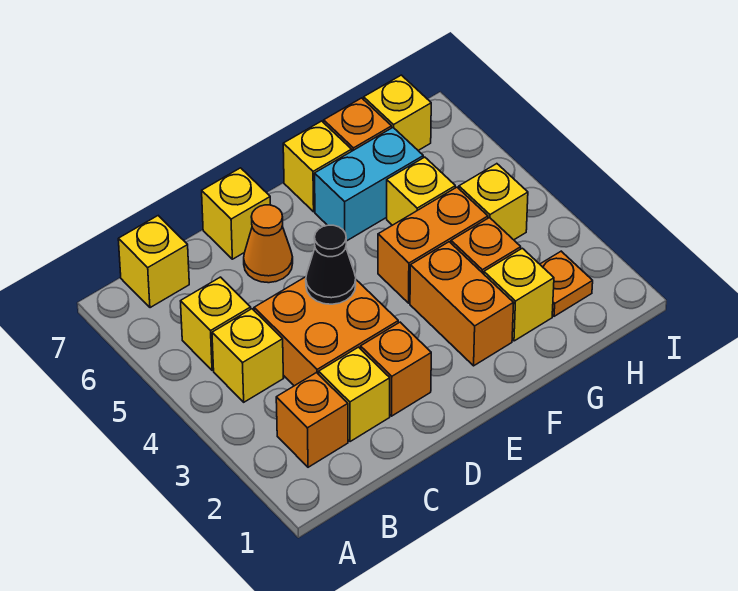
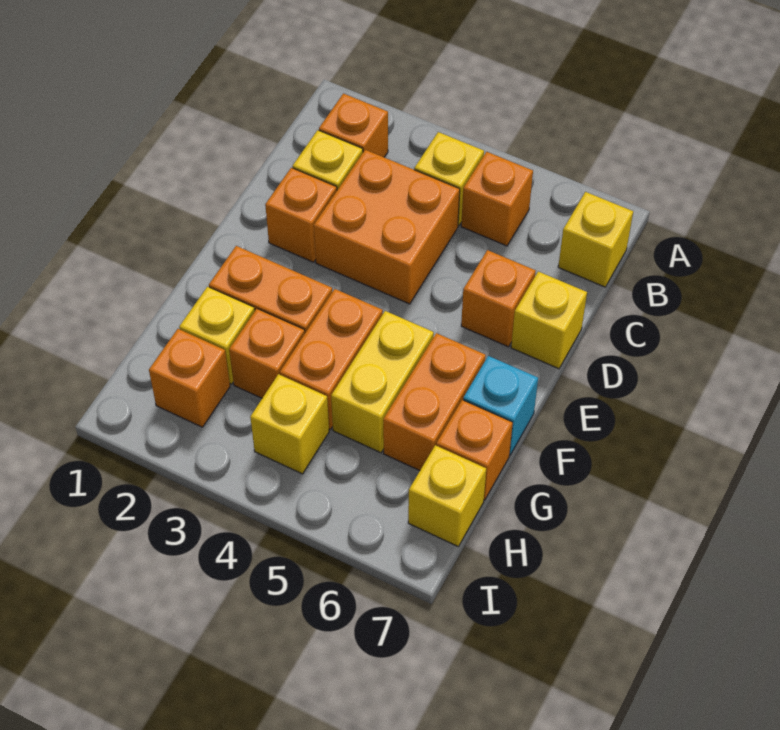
yellow 1x1 brick [181,277,251,370] -> orange 1x1 brick [461,152,533,246]
black 1x1 cone [306,225,356,304] -> none
orange 1x1 cone [244,205,293,283] -> orange 1x1 brick [461,250,536,347]
cyan 1x2 brick [315,128,423,241] -> orange 1x2 brick [383,333,486,471]
yellow 1x1 brick [283,121,352,212] -> cyan 1x1 brick [463,356,538,455]
yellow 1x1 brick [387,157,455,225] -> yellow 1x2 brick [331,311,434,453]
orange 1x1 plate [540,251,593,316] -> orange 1x1 brick [149,329,230,427]

